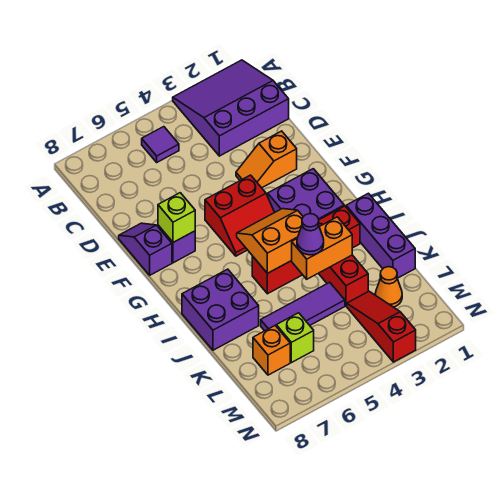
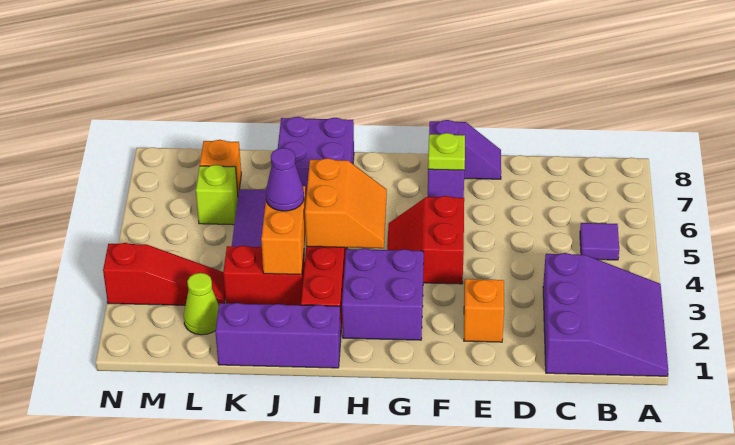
lime 1x1 brick [158,193,195,242] -> lime 1x1 plate [428,133,465,170]
orange 1x1 cone [375,267,402,307] -> lime 1x1 cone [184,273,219,335]

